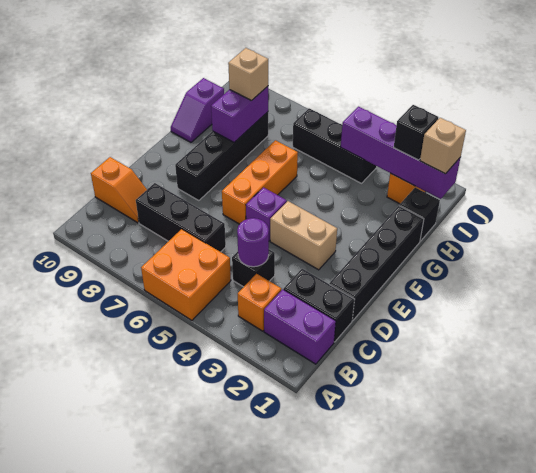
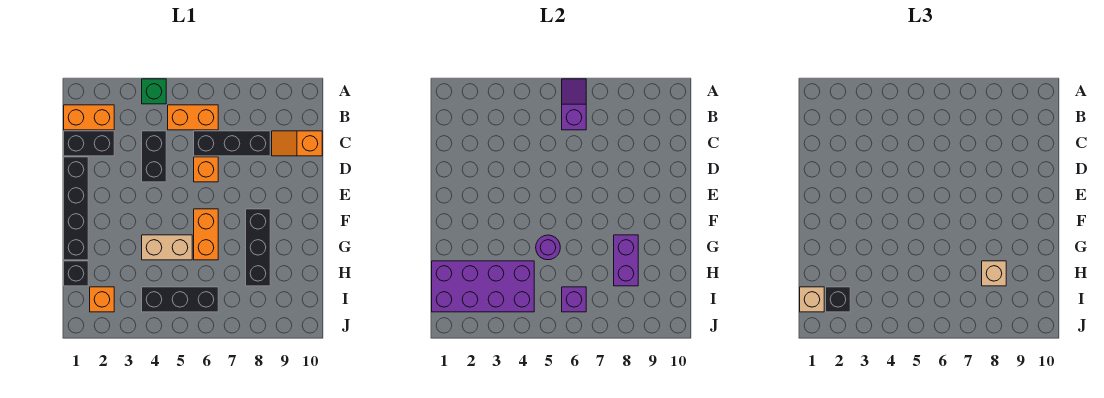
none -> green 1x1 brick [142,79,166,104]
orange 2x2 brick [141,229,231,320] -> orange 1x2 brick [168,105,218,130]
purple 1x2 brick [264,289,336,364] -> orange 1x2 brick [64,105,114,130]
orange 1x1 brick [238,274,281,331] -> orange 1x1 brick moved to [194,157,218,182]
black 1x1 brick [232,250,275,287] -> black 1x2 brick [142,131,166,182]
purple 1x1 round brick [237,218,269,267] -> purple 1x1 round brick moved to [536,235,560,260]
tan 1x2 brick [270,201,337,270] -> tan 1x2 brick moved to [142,235,192,260]
purple 1x1 brick [246,188,287,241] -> purple 1x1 brick moved to [562,287,586,312]
orange 1x3 brick [222,140,298,224] -> orange 1x2 brick [194,209,218,260]
black 1x4 brick [175,112,268,201] -> black 1x3 brick [246,209,270,286]
purple 1x2 slope [171,78,224,142] -> purple 1x2 slope moved to [562,79,586,130]
purple 1x4 brick [341,107,461,199] -> purple 2x4 brick [432,261,534,312]

